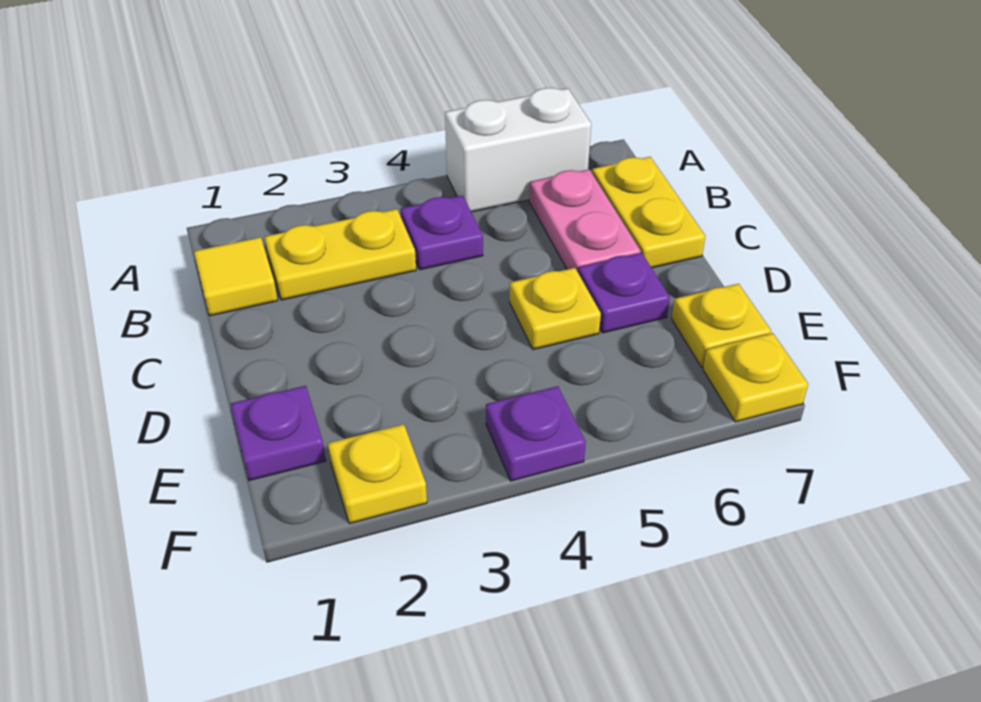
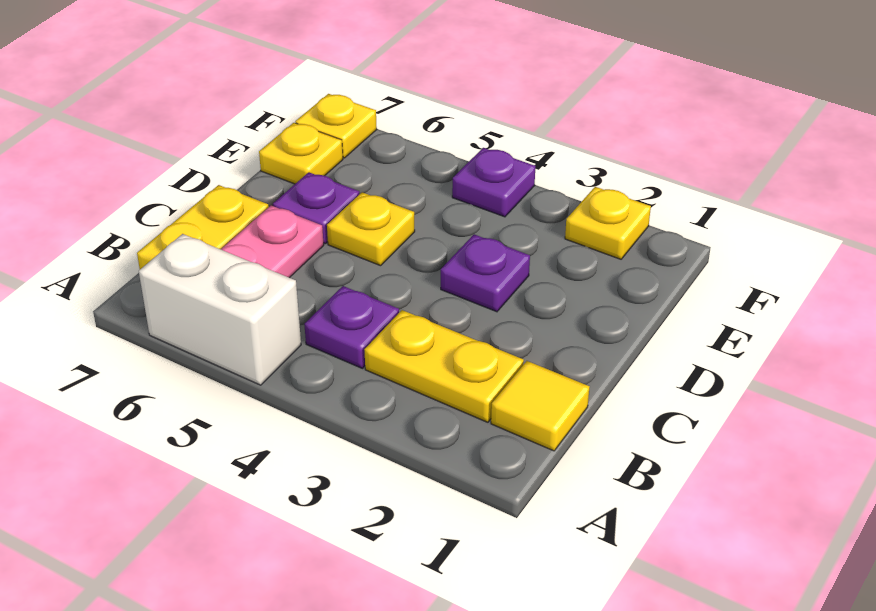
purple 1x1 plate [231,386,326,481] -> purple 1x1 plate moved to [441,234,530,312]

